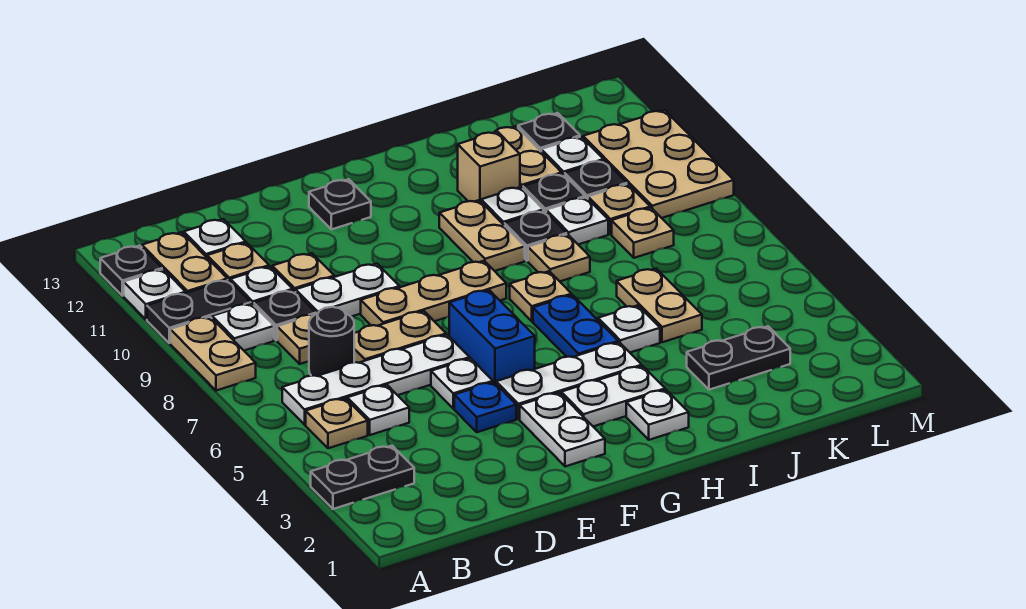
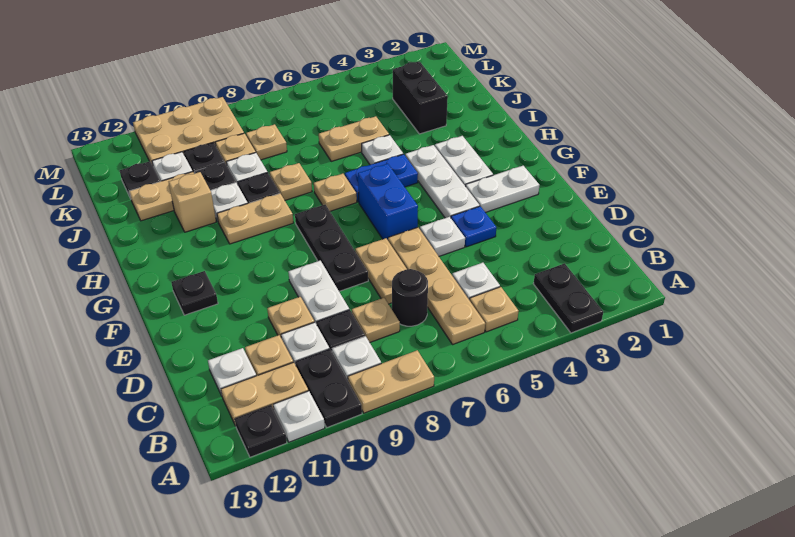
white 1x4 plate [282,335,470,425] -> tan 1x4 plate [388,227,485,345]
tan 1x3 plate [361,261,506,326] -> black 1x3 plate [295,205,368,291]
blue 1x2 brick [449,290,535,383] -> blue 1x2 brick turned to [358,164,418,240]
white 1x1 plate [626,390,689,440] -> none
black 1x2 plate [687,326,790,390] -> black 1x2 brick [393,61,448,134]

